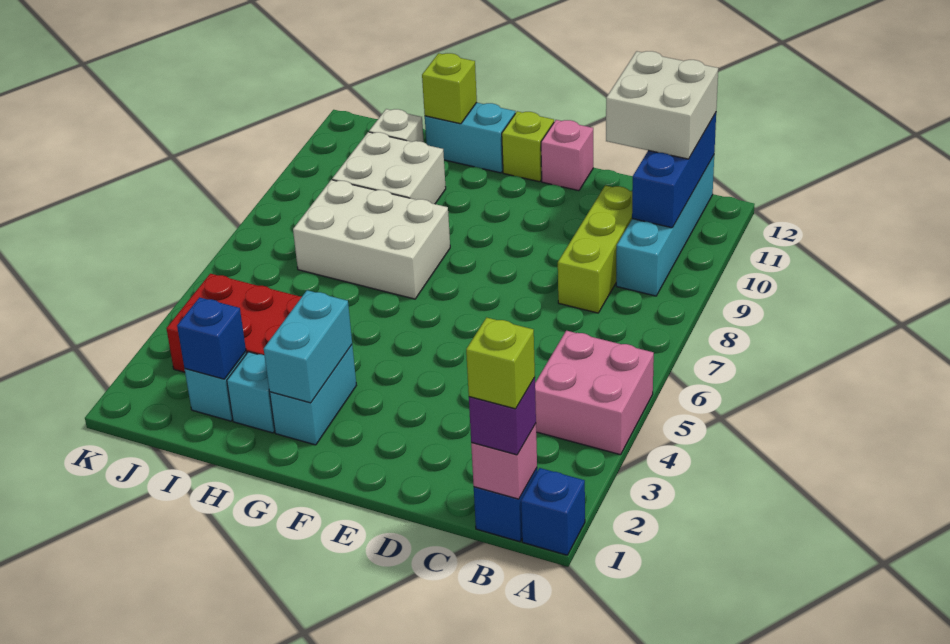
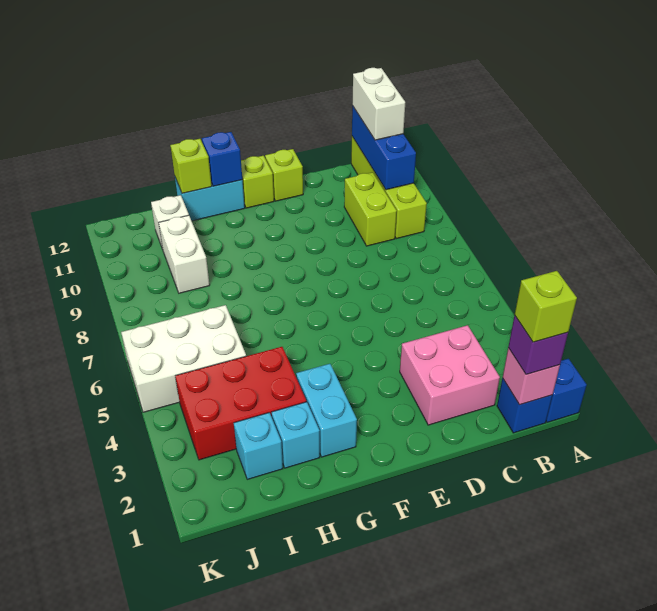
pink 2x2 brick [535,331,654,455] -> pink 2x2 brick moved to [400,325,500,425]
cyan 1x4 brick [616,155,714,296] -> lime 1x4 brick [351,137,427,239]
white 2x2 brick [606,51,718,159] -> white 1x2 brick [352,68,405,140]
lime 1x3 brick [558,185,632,313] -> lime 1x2 brick [344,172,397,246]
pink 1x1 brick [541,120,593,191] -> lime 1x1 brick [265,149,303,201]
cyan 1x2 brick [264,290,352,403] -> none
white 2x3 brick [293,180,450,299] -> white 2x3 brick moved to [121,305,246,412]
white 2x2 brick [332,132,446,204] -> white 1x2 brick [159,215,210,293]
blue 1x1 brick [177,297,246,379] -> blue 1x1 brick moved to [202,132,242,186]

